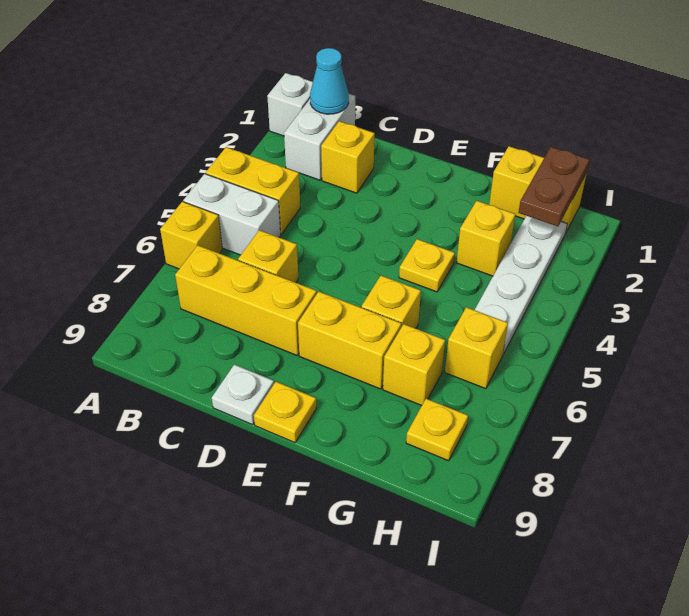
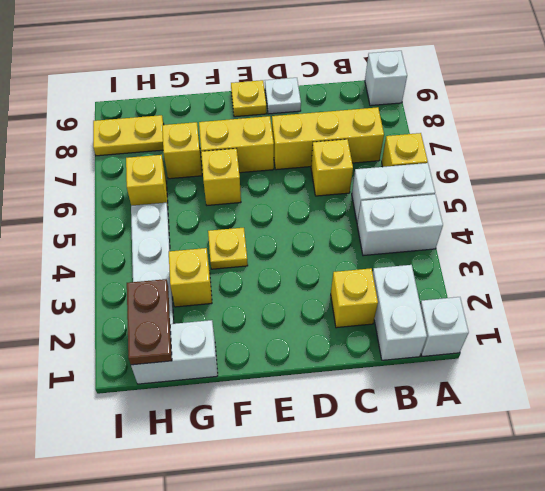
yellow 1x2 brick [206,147,300,234] -> white 1x2 brick [357,194,443,256]
none -> white 1x1 brick [365,51,407,106]
cyan 1x1 cone [310,48,349,114] -> none
yellow 1x2 brick [489,146,587,232] -> white 1x2 brick [131,320,218,384]
yellow 1x1 plate [406,399,468,461] -> yellow 1x2 plate [93,115,164,156]

